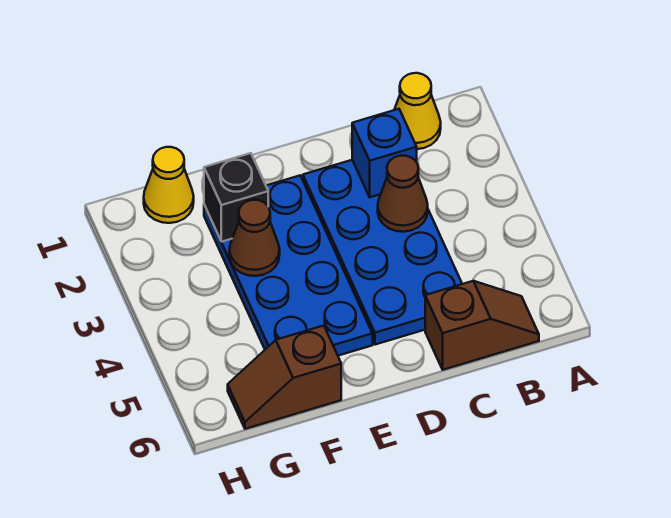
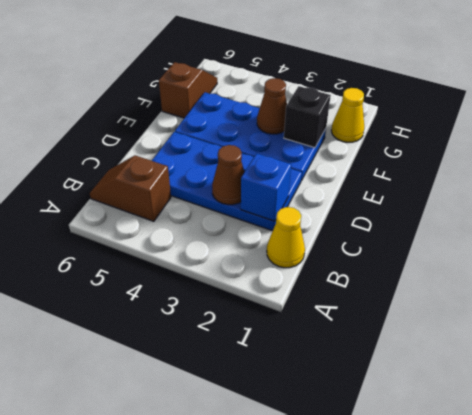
brown 1x2 slope [425,281,539,370] -> brown 1x2 slope turned to [90,155,171,221]

